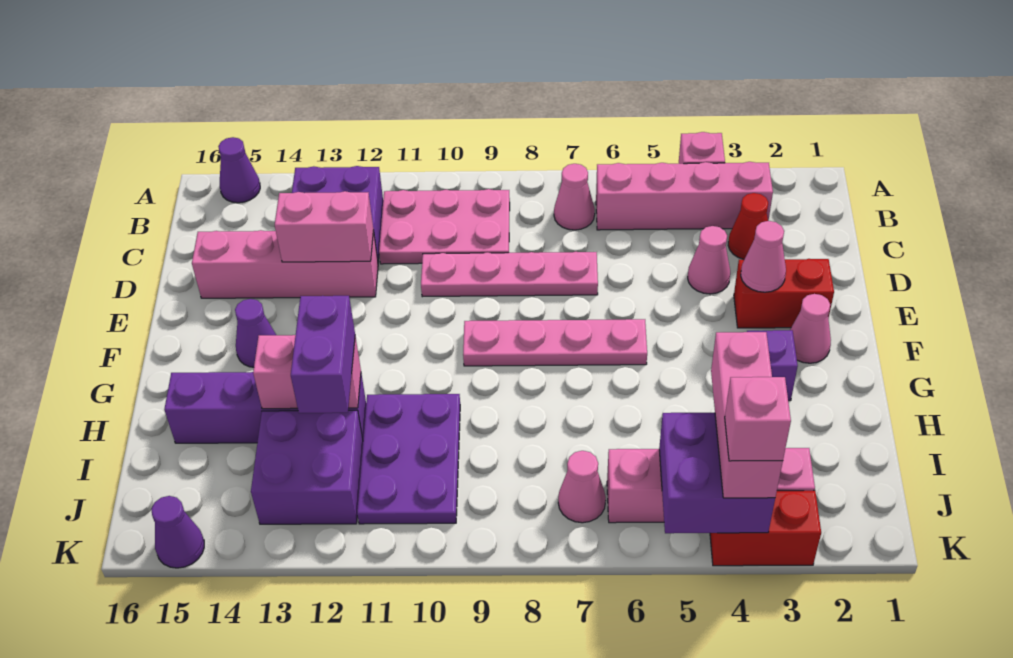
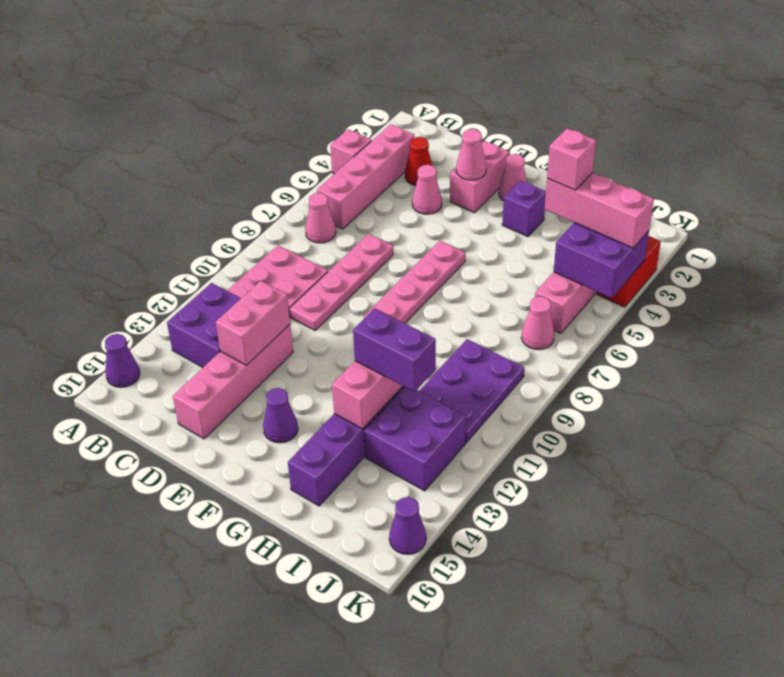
red 1x2 brick [734,259,834,328] -> pink 1x2 brick [450,141,509,213]
purple 2x3 plate [357,394,460,524] -> purple 2x3 plate turned to [419,339,524,443]
pink 1x1 brick [725,377,791,461] -> pink 1x1 brick moved to [547,128,596,190]

